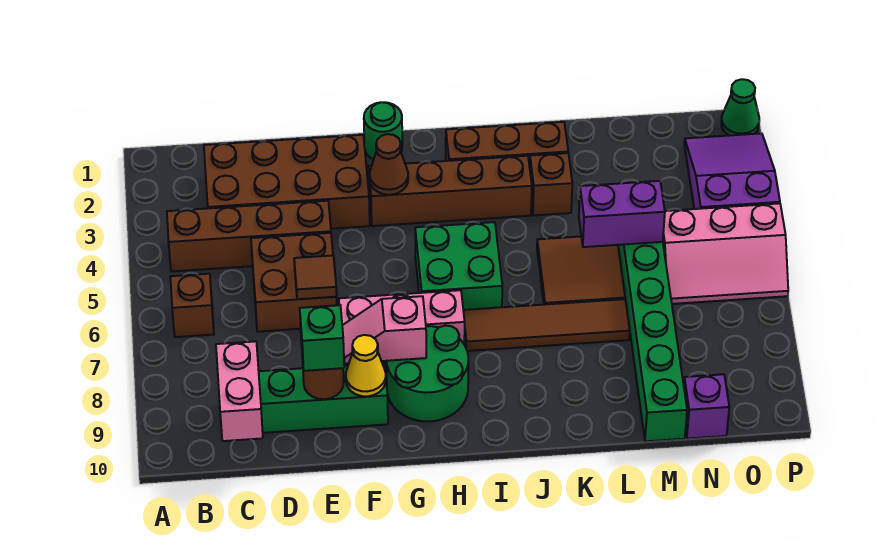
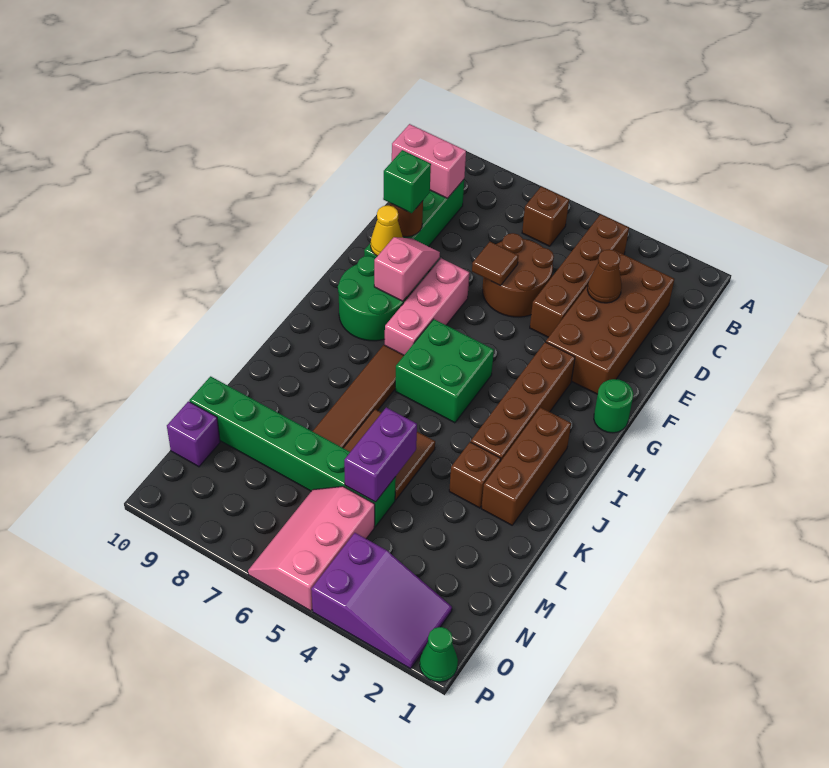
brown 2x2 brick [251,233,337,332] -> brown 2x2 round brick [483,233,554,317]
brown 1x1 cone [370,134,408,195] -> brown 1x1 cone moved to [587,249,622,303]

